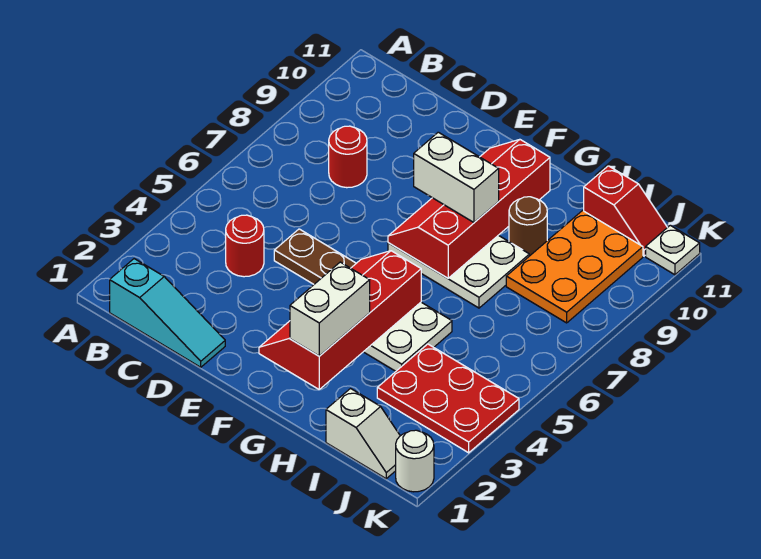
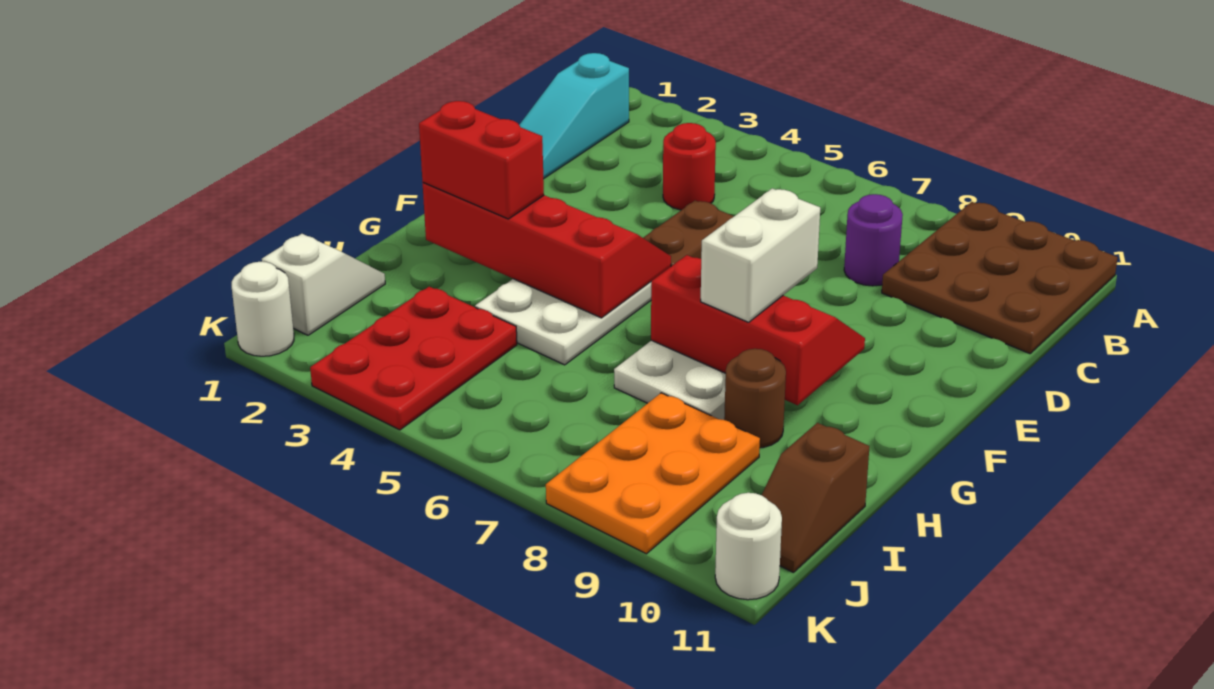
none -> brown 3x3 plate [882,202,1118,354]
red 1x1 round brick [329,126,367,188] -> purple 1x1 round brick [844,194,903,286]
red 2x4 slope [388,140,550,278] -> red 2x3 slope [651,255,865,405]
white 1x2 brick [290,262,370,356] -> red 1x2 brick [419,101,544,219]
white 1x2 slope [326,389,400,479] -> white 1x2 slope turned to [262,234,385,335]
orange 2x3 plate [506,211,643,323] -> orange 2x3 plate turned to [546,393,760,554]
red 1x2 slope [584,166,667,256] -> brown 1x2 slope [762,423,870,572]
white 1x1 plate [646,225,700,275] -> white 1x1 round brick [715,493,782,600]

